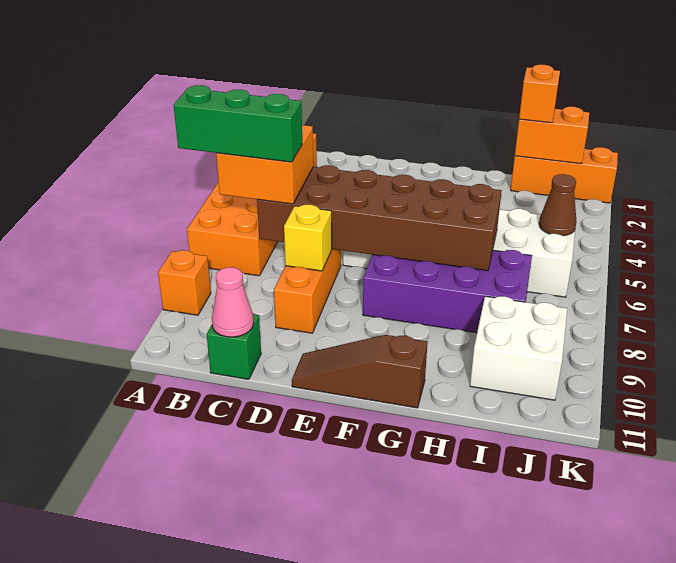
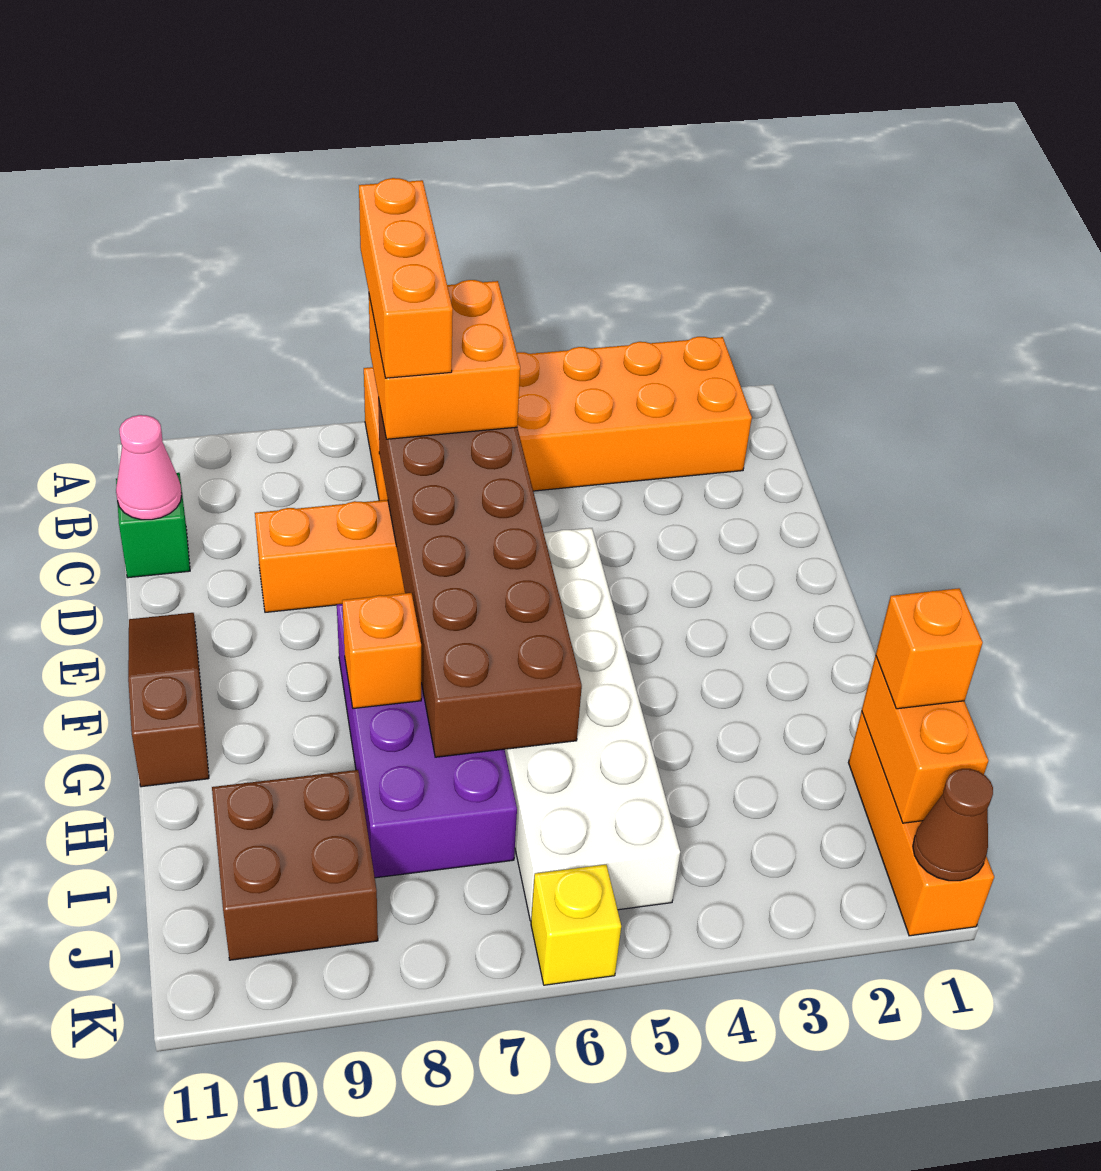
green 1x3 brick [174,85,302,162] -> orange 1x3 brick [359,178,453,378]
orange 1x1 brick [158,250,211,315] -> orange 1x1 brick moved to [342,593,421,709]
yellow 1x1 brick [284,205,332,271] -> yellow 1x1 brick moved to [531,865,621,985]
white 2x2 brick [470,296,567,400] -> brown 2x2 brick [212,770,378,960]
brown 1x1 cone [539,174,577,236] -> brown 1x1 cone moved to [913,769,993,881]

